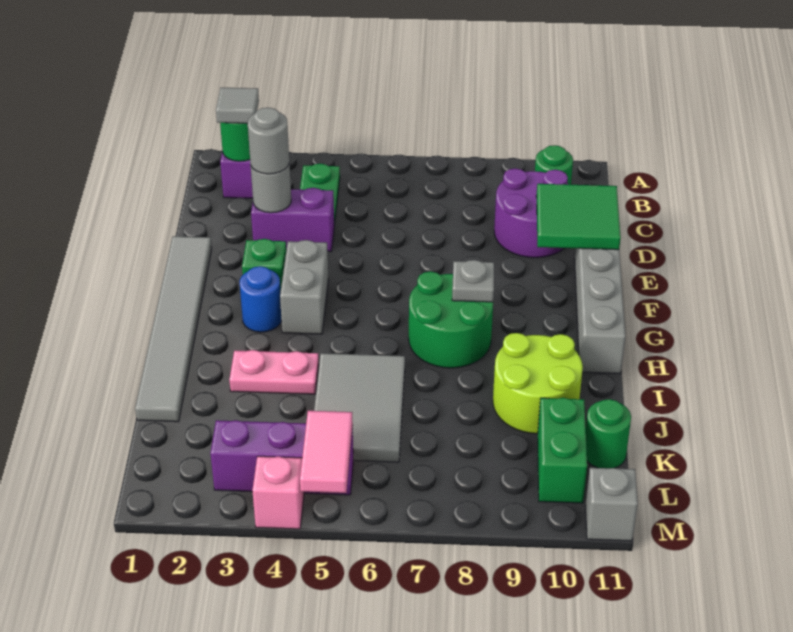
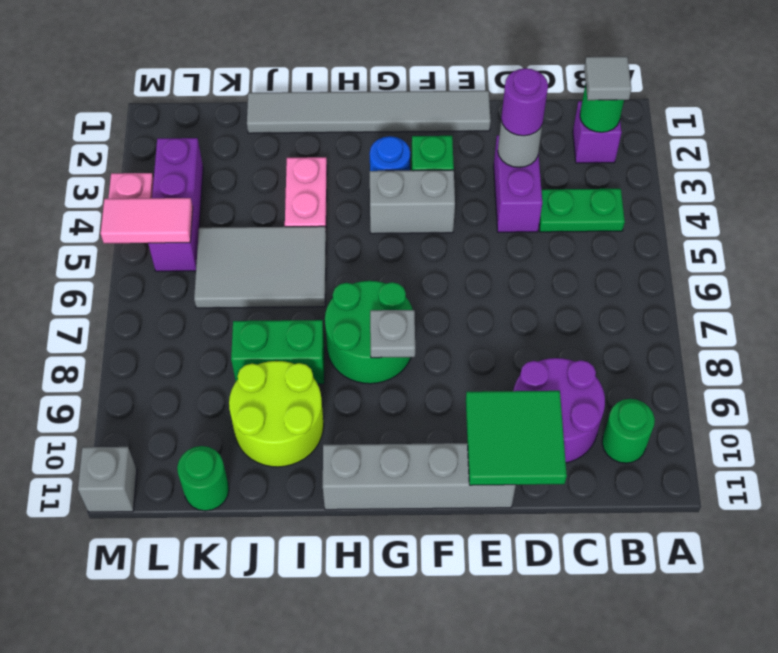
grey 1x1 round brick [247,108,289,174] -> purple 1x1 round brick [501,68,548,136]
green 1x2 brick [538,398,587,503] -> green 1x2 brick moved to [231,320,325,384]

